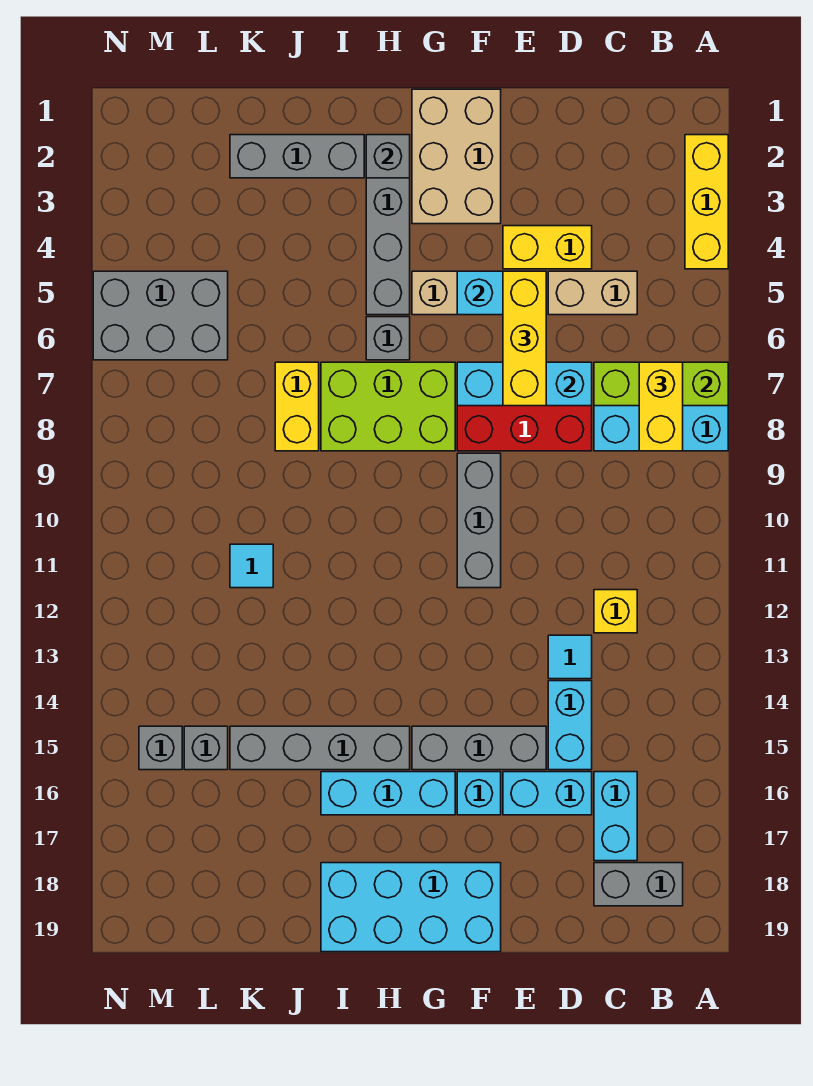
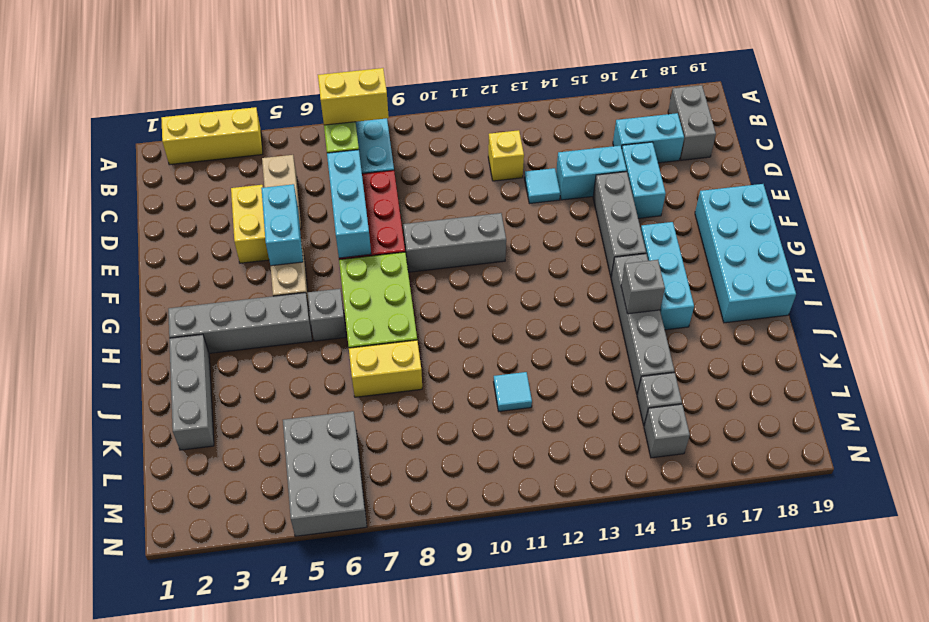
yellow 1x3 brick [503,271,546,406] -> none
tan 2x3 brick [412,89,501,224] -> none
cyan 1x1 brick [457,772,501,815] -> none
grey 1x1 brick [366,135,410,178] -> grey 1x1 brick moved to [621,260,665,314]

